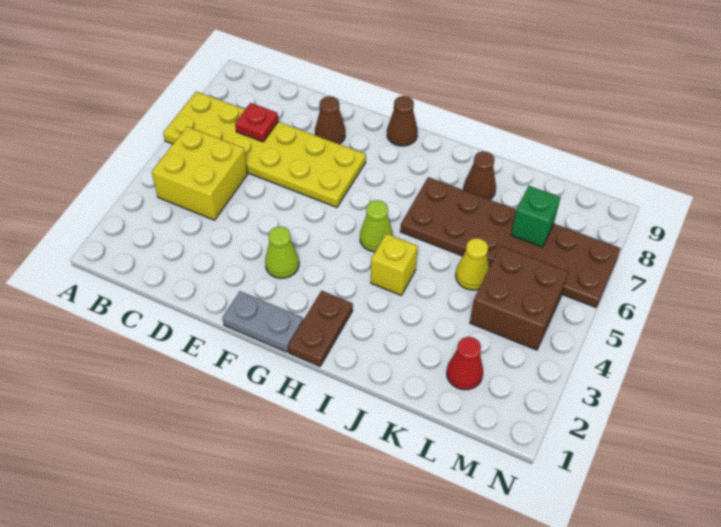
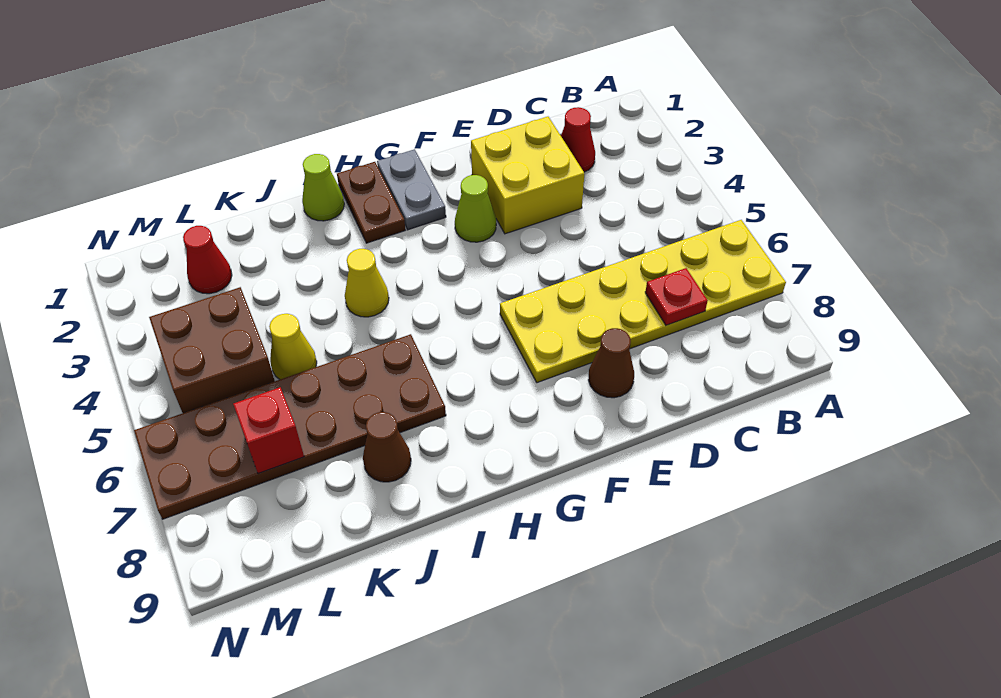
yellow 2x2 brick [152,127,248,220] -> yellow 2x2 brick moved to [471,117,584,234]
none -> red 1x1 cone [561,107,595,172]
grey 1x2 plate [222,291,303,352] -> grey 1x2 plate turned to [377,149,446,230]
brown 1x1 cone [387,96,418,146] -> none
lime 1x1 cone [360,200,393,252] -> lime 1x1 cone moved to [302,154,344,221]
yellow 1x1 brick [371,234,418,295] -> yellow 1x1 cone [345,249,389,317]
green 1x1 brick [511,186,561,247] -> red 1x1 brick [233,387,304,474]

